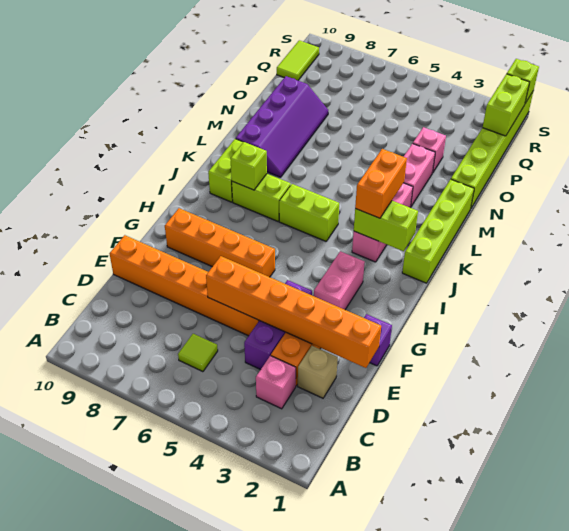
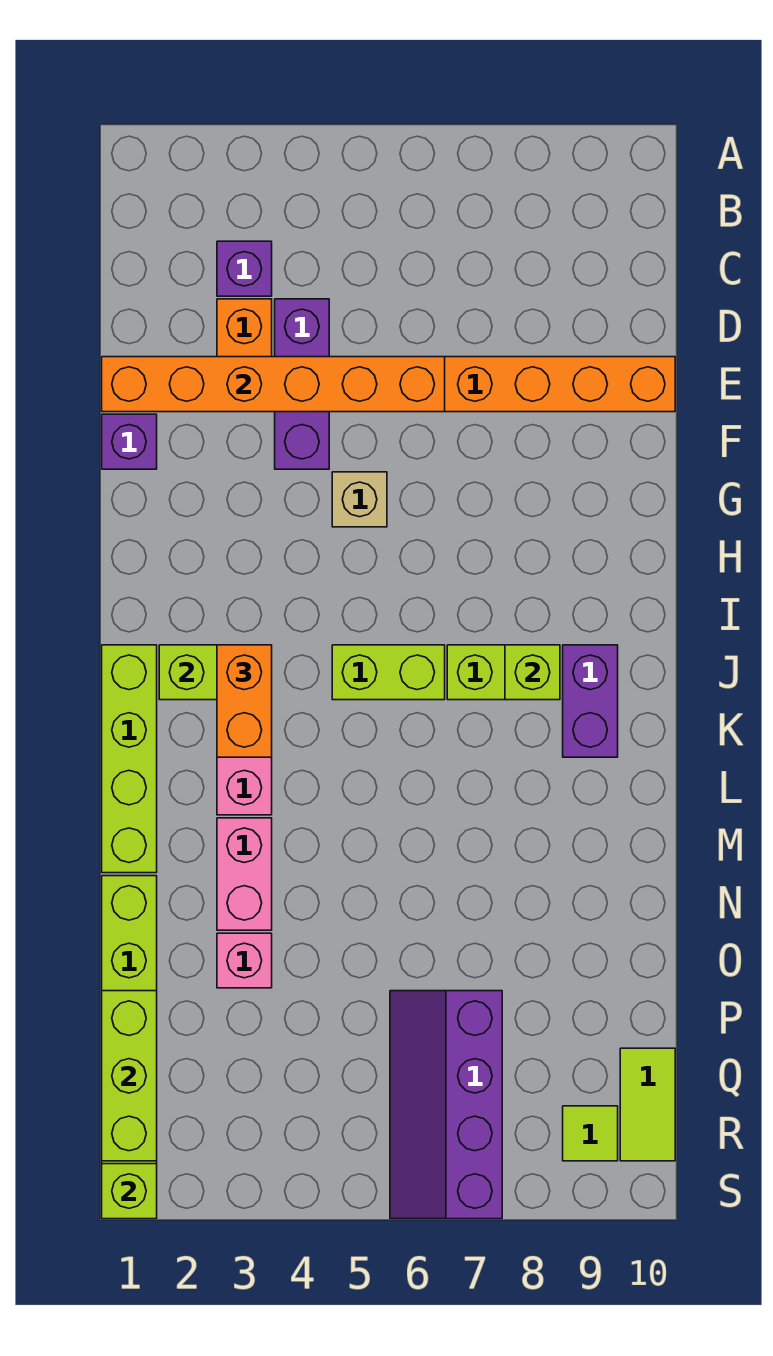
pink 1x1 brick [256,356,296,409] -> purple 1x1 brick [217,241,272,296]
lime 1x1 tile [178,334,218,372] -> lime 1x1 tile moved to [563,1106,618,1161]
tan 1x1 brick [298,346,338,398] -> tan 1x1 brick moved to [332,472,387,527]
pink 1x2 brick [314,251,365,310] -> none
orange 1x4 brick [165,208,275,277] -> none
lime 1x2 brick [208,139,243,202] -> purple 1x2 brick [563,645,618,757]
purple 2x4 slope [236,76,328,177] -> purple 2x4 slope moved to [390,991,502,1219]
lime 1x2 brick [483,74,530,136] -> lime 1x3 brick [102,991,157,1161]

